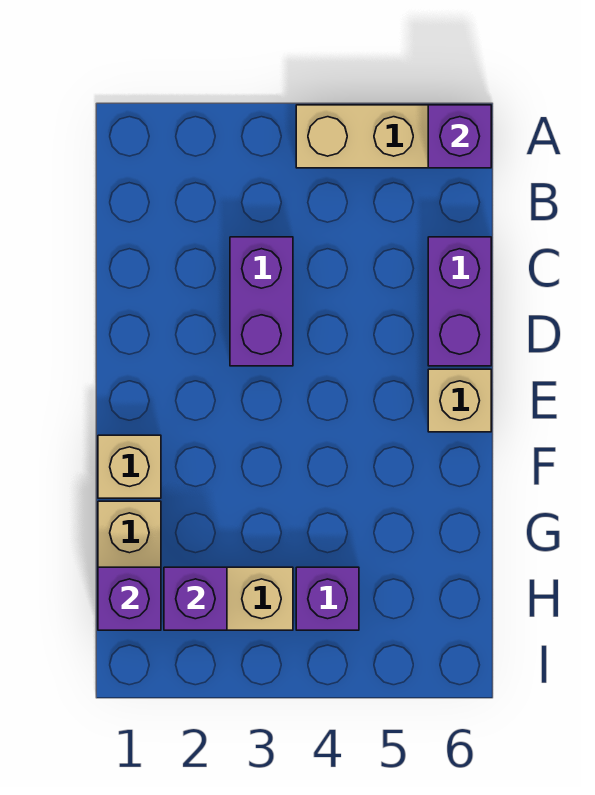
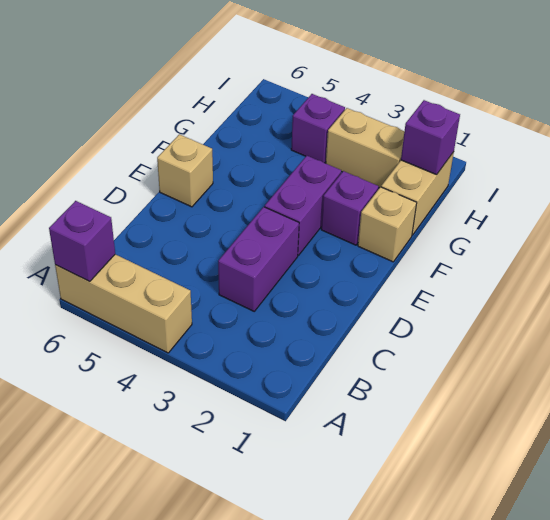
purple 1x2 brick [428,237,491,366] -> purple 1x2 brick moved to [265,156,341,255]
purple 1x1 brick [164,567,227,630] -> purple 1x1 brick moved to [321,171,379,245]

